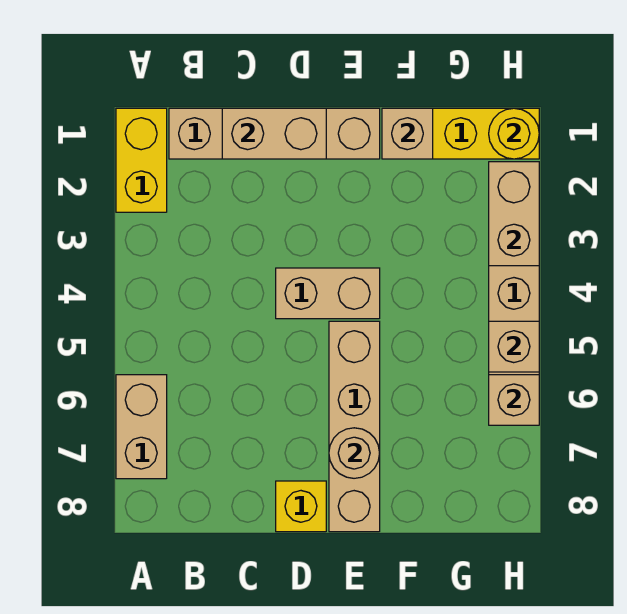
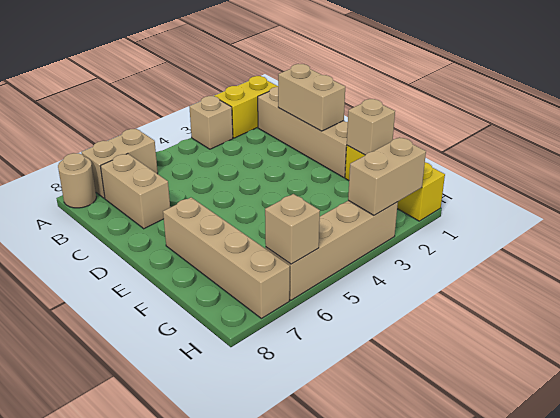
tan 1x2 brick [276,268,380,319] -> tan 1x2 brick moved to [100,154,170,229]
yellow 1x1 brick [276,481,326,532] -> none
tan 1x4 brick [329,321,380,532] -> tan 1x4 brick turned to [163,198,290,319]
tan 1x1 round brick [329,428,380,478] -> tan 1x1 round brick moved to [58,153,96,208]
yellow 1x1 round brick [489,108,539,159] -> none
tan 1x1 brick [489,321,539,372] -> tan 1x1 brick moved to [189,96,233,149]

